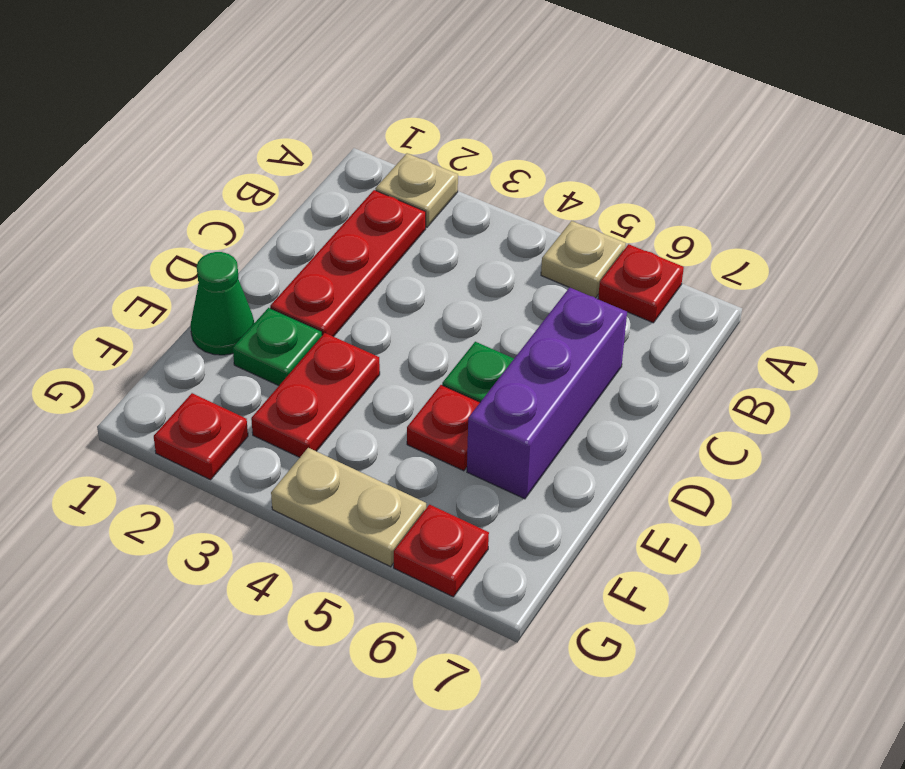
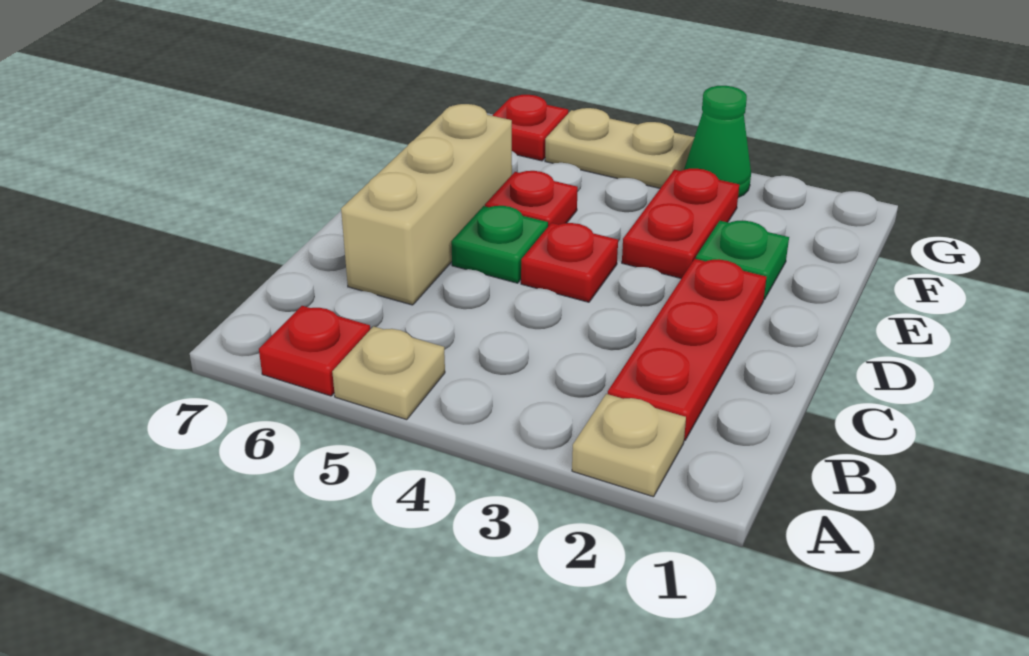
purple 1x3 brick [467,287,627,499] -> tan 1x3 brick [341,104,512,305]
green 1x1 cone [190,252,254,355] -> green 1x1 cone moved to [684,86,751,197]
red 1x1 plate [154,393,248,480] -> red 1x1 plate moved to [521,223,618,302]

